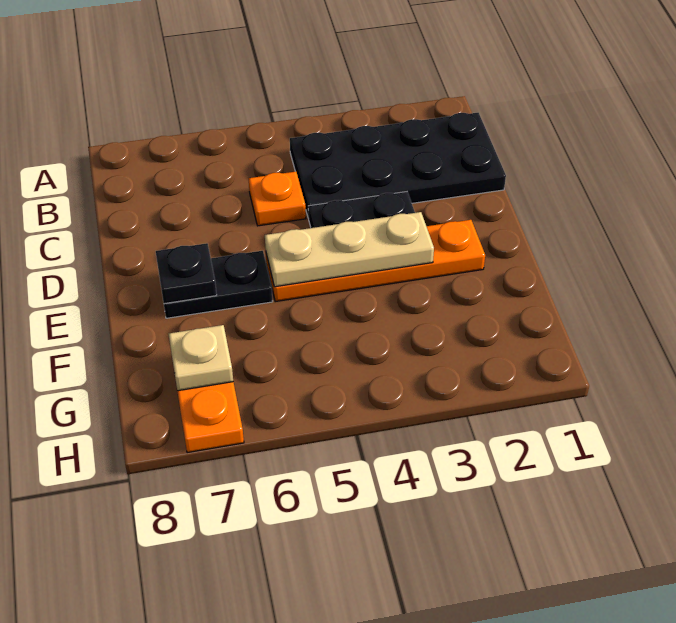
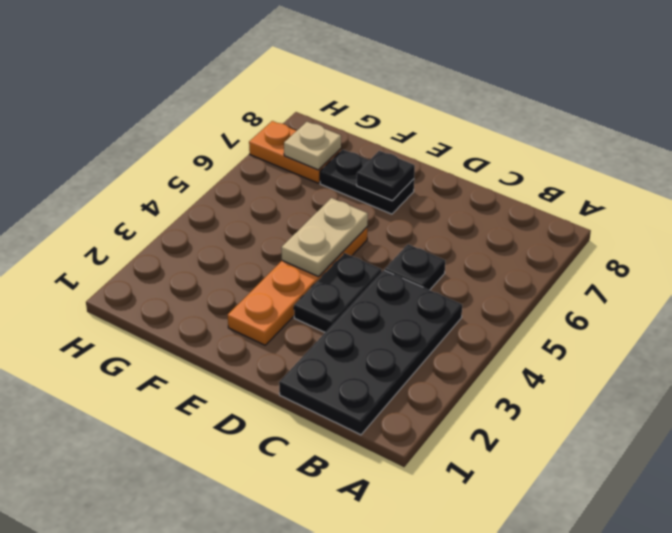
orange 1x1 plate [249,172,306,226] -> black 1x1 plate [385,244,445,290]
tan 1x3 plate [265,212,434,287] -> tan 1x2 plate [281,198,368,277]
black 1x2 plate [164,251,273,318] -> black 1x2 plate turned to [320,150,414,214]

